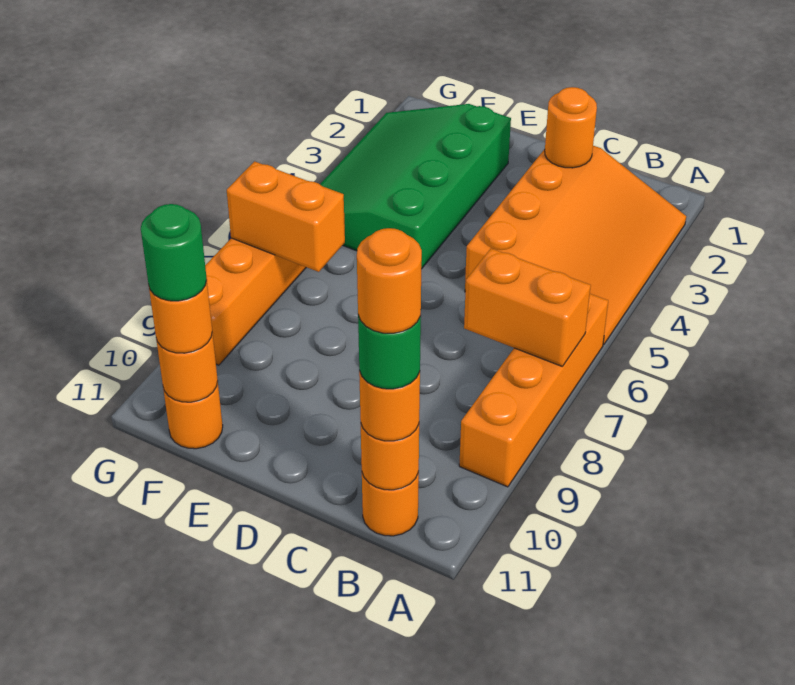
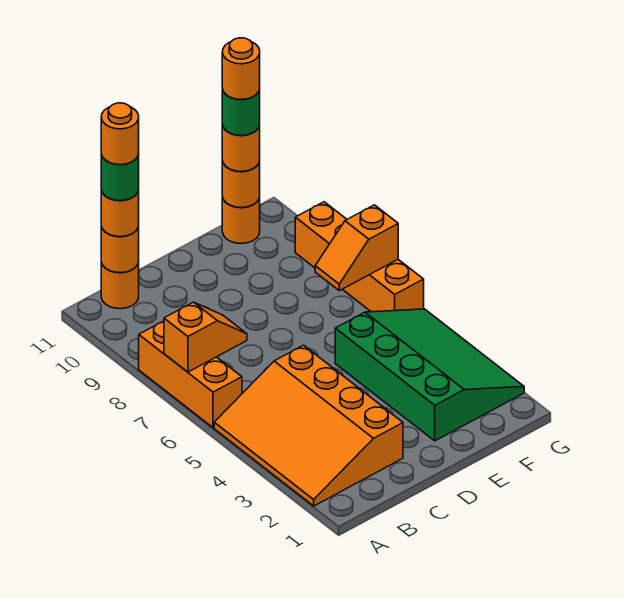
orange 1x4 brick [459,294,608,487] -> orange 1x3 brick [139,321,242,428]
orange 1x2 brick [464,248,591,366] -> orange 1x2 slope [164,302,247,372]
orange 1x1 round brick [545,87,597,168] -> orange 1x1 round brick moved to [222,38,260,99]
orange 1x2 brick [227,161,345,272] -> orange 1x2 slope [315,205,398,291]

